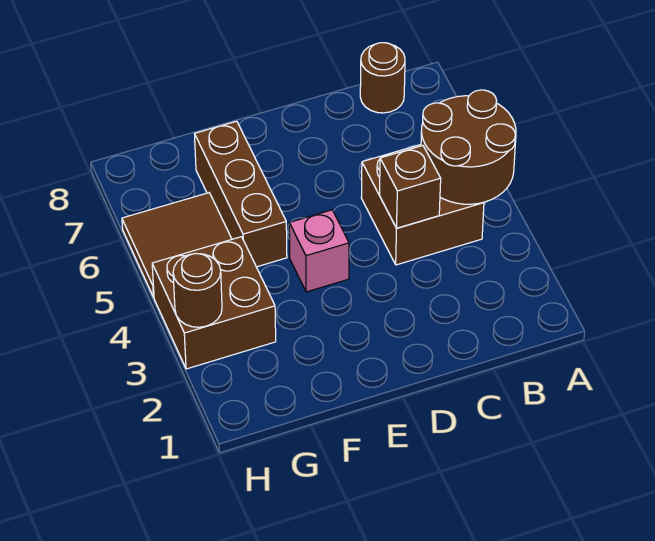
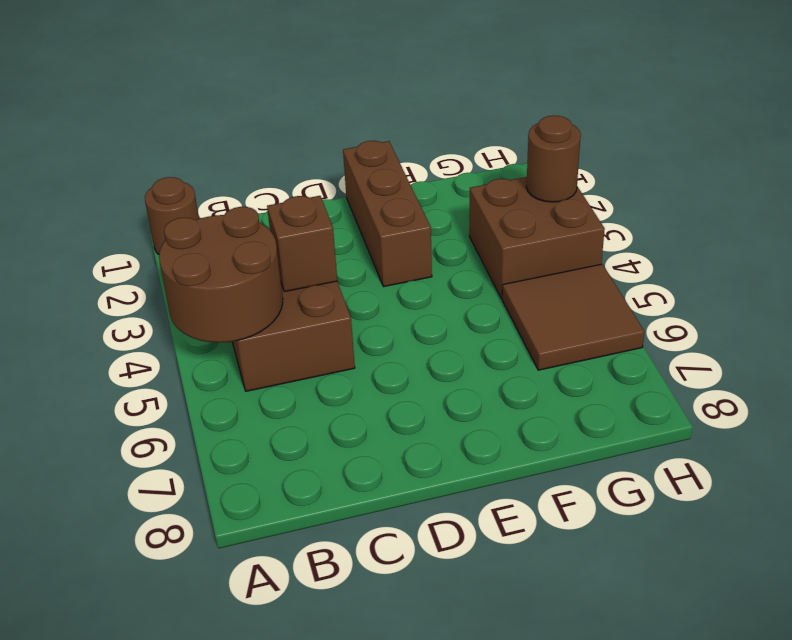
brown 1x1 round brick [360,43,405,113] -> brown 1x1 round brick moved to [145,177,199,254]
pink 1x1 brick [289,210,349,292] -> none
brown 1x3 brick [195,121,287,267] -> brown 1x3 brick moved to [343,141,432,287]

